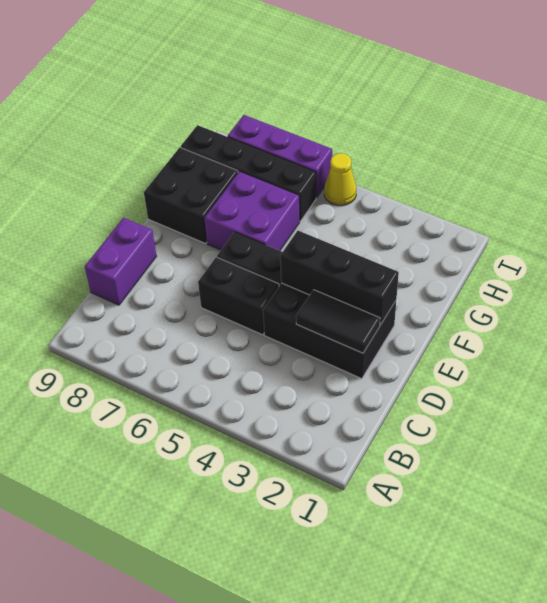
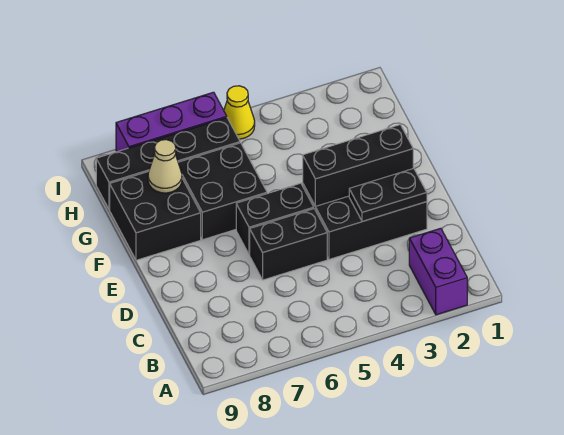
purple 1x2 brick [85,218,157,305] -> purple 1x2 brick moved to [409,228,467,315]
black 1x2 tile [296,290,380,353] -> black 1x2 plate [349,168,427,221]
purple 2x2 brick [204,171,300,251] -> black 2x2 brick [178,143,267,240]
none -> tan 1x1 cone [148,140,182,193]

